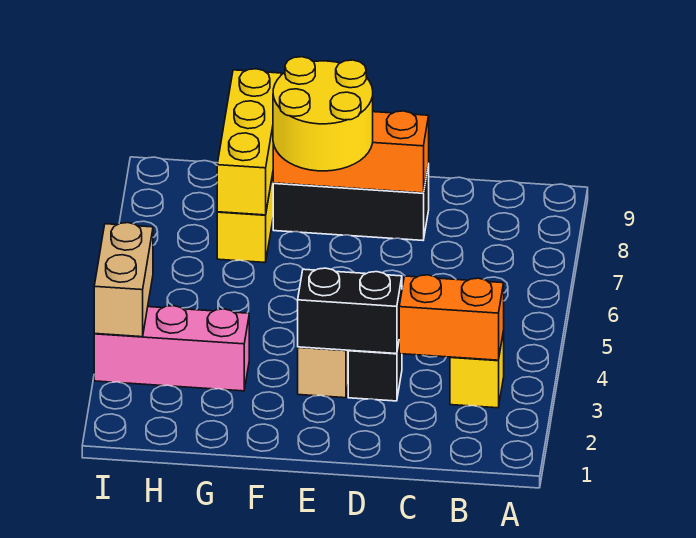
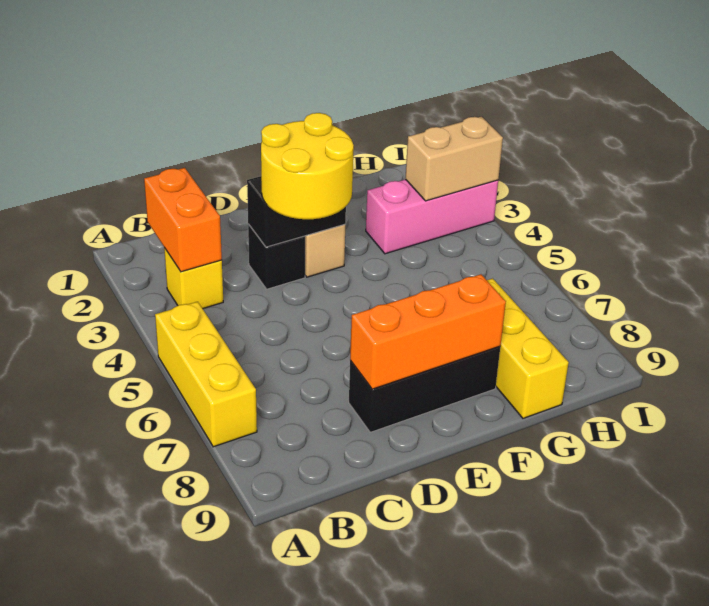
orange 1x2 brick [399,275,504,360] -> orange 1x2 brick turned to [144,168,222,272]
yellow 2x2 round brick [273,57,373,171] -> yellow 2x2 round brick moved to [261,113,354,219]
yellow 1x3 brick [217,69,281,215] -> yellow 1x3 brick moved to [155,302,257,447]
tan 1x2 brick [94,223,153,337] -> tan 1x2 brick turned to [405,117,503,201]

